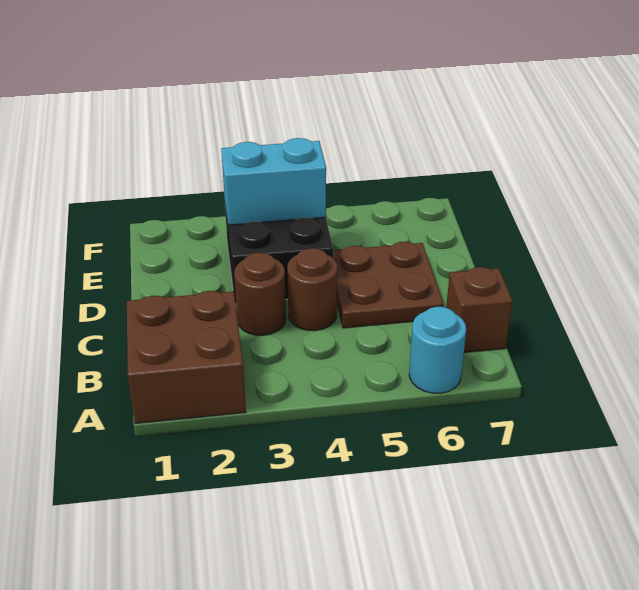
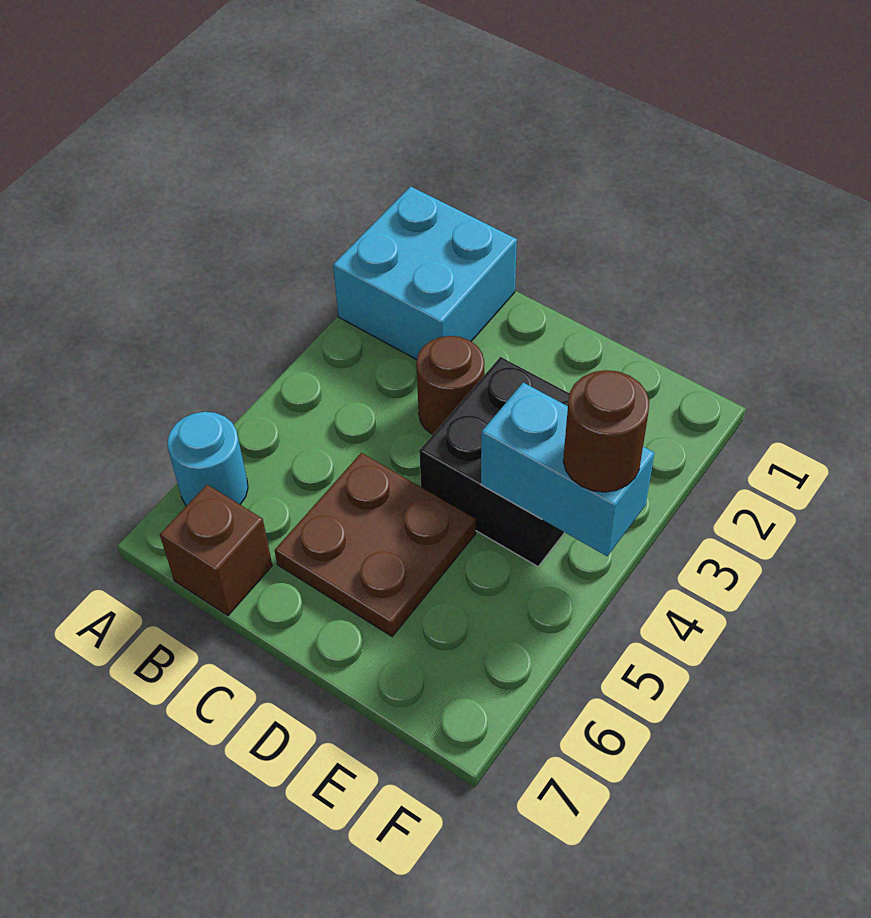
brown 2x2 brick [127,291,246,424] -> cyan 2x2 brick [333,186,517,360]
brown 1x1 round brick [287,248,337,331] -> brown 1x1 round brick moved to [563,370,649,492]
cyan 1x2 brick [221,138,326,225] -> cyan 1x2 brick turned to [481,383,654,556]

